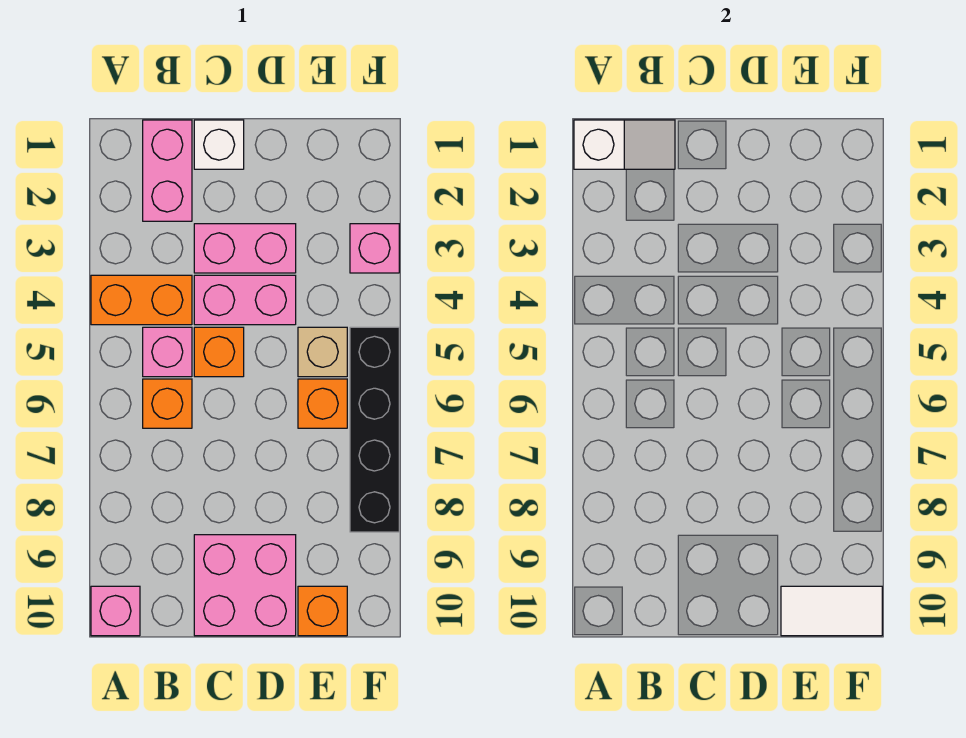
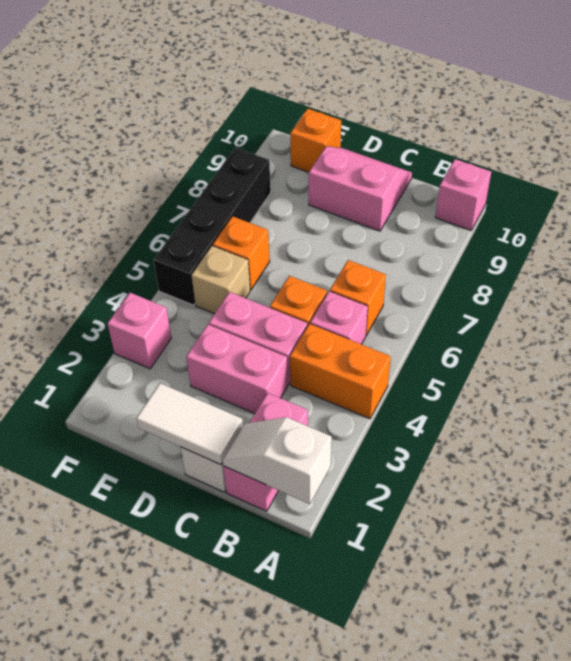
pink 2x2 brick [194,535,296,636] -> pink 2x2 slope [309,146,412,231]
white 1x2 tile [781,586,882,636] -> white 1x2 tile moved to [136,383,243,465]

